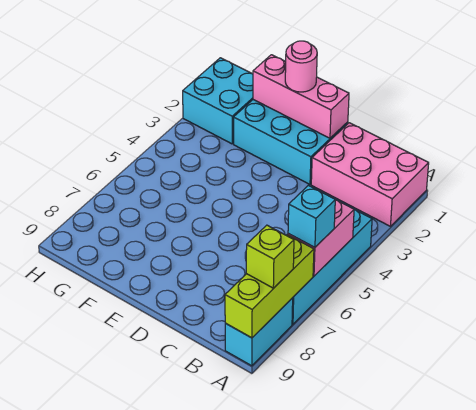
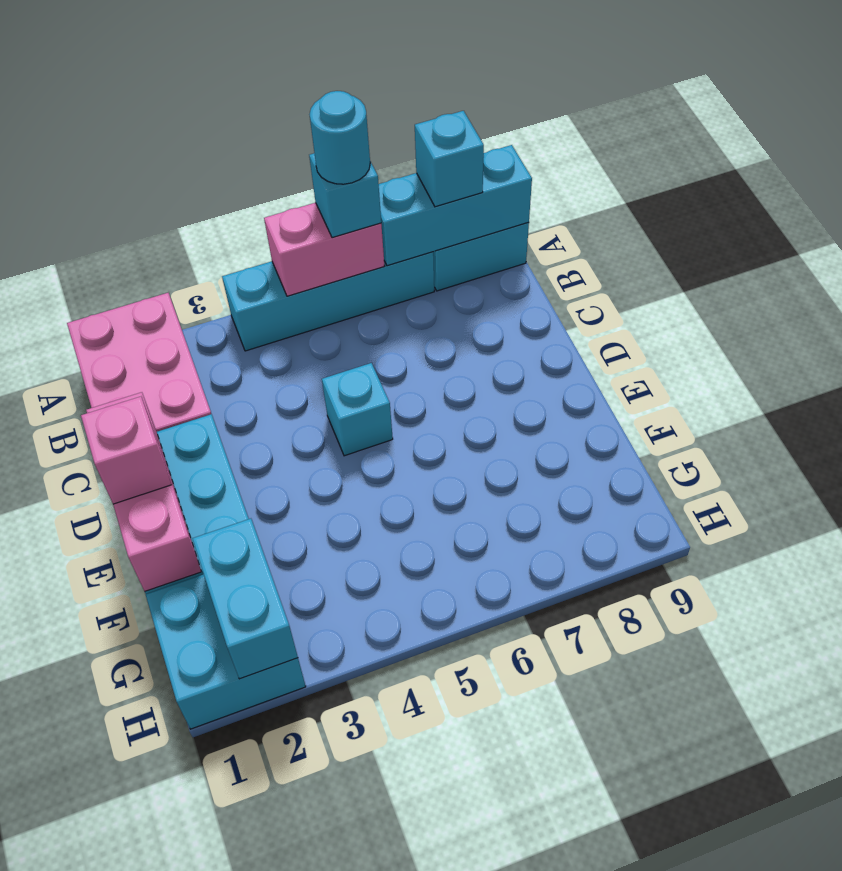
none -> cyan 1x1 round brick [310,91,370,184]
lime 1x3 brick [225,235,314,338] -> cyan 1x3 brick [379,145,532,266]
lime 1x1 brick [246,225,294,288] -> cyan 1x1 brick [415,111,484,207]
none -> cyan 1x1 brick [322,363,393,456]
pink 1x1 round brick [285,41,317,92] -> pink 1x1 brick [81,396,172,504]
none -> cyan 1x2 brick [192,519,298,679]

